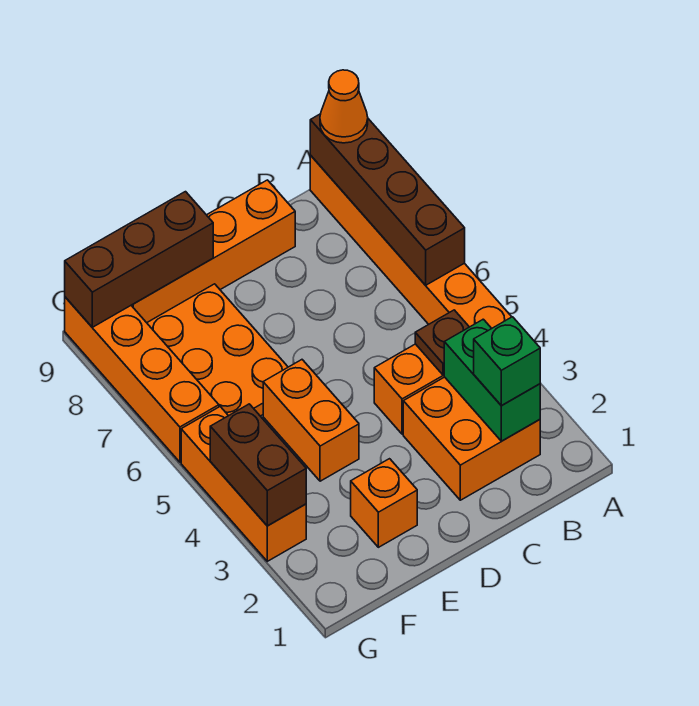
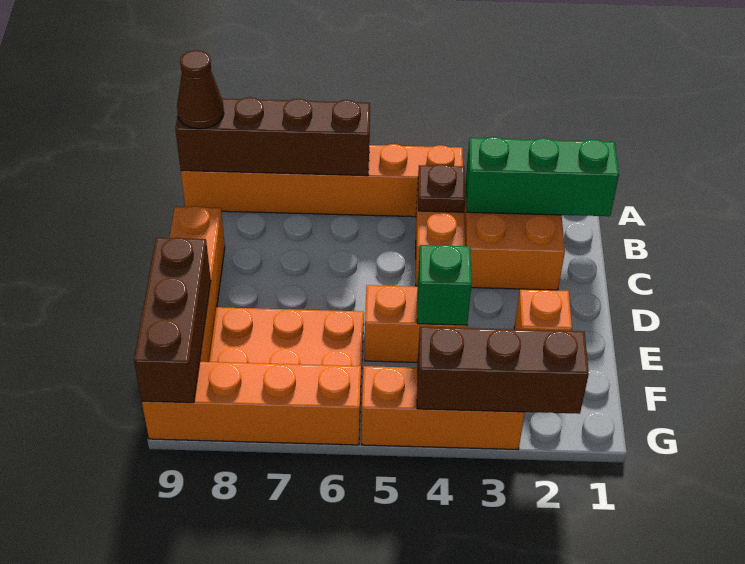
orange 1x1 cone [320,70,368,143] -> brown 1x1 cone [177,50,224,129]
green 1x2 brick [444,319,540,441] -> green 1x3 brick [466,137,619,216]
green 1x1 brick [474,317,540,405] -> green 1x1 brick moved to [417,245,472,325]
brown 1x2 brick [210,404,306,526] -> brown 1x3 brick [417,327,589,414]

